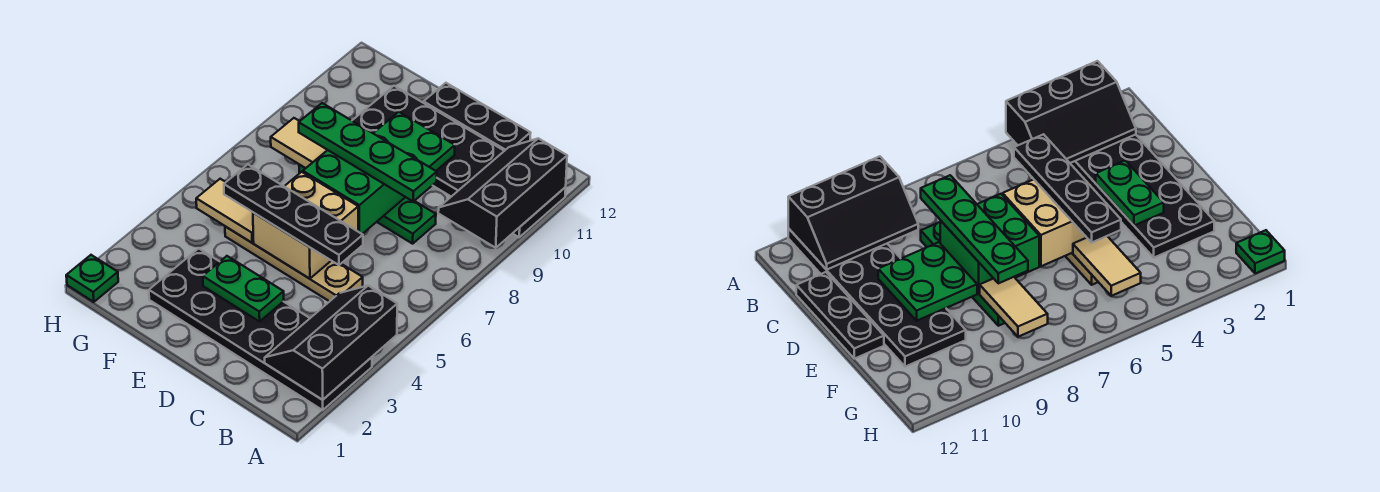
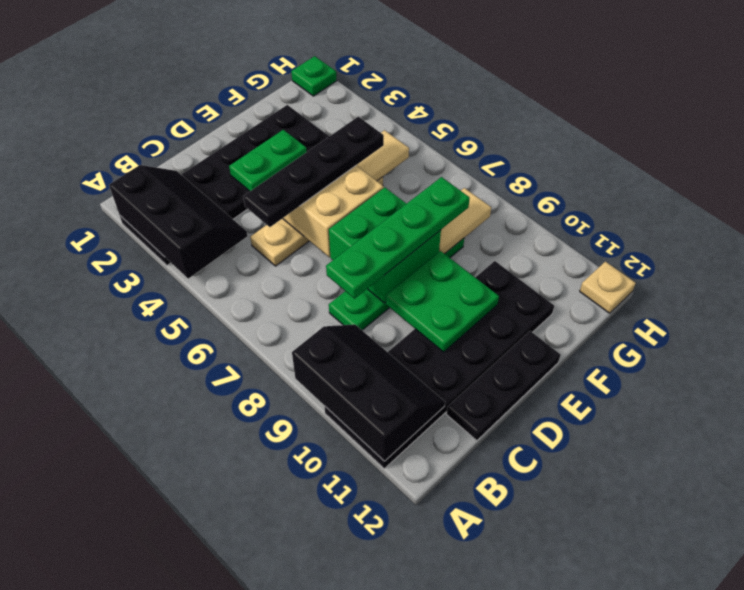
none -> tan 1x1 plate [580,262,635,313]

